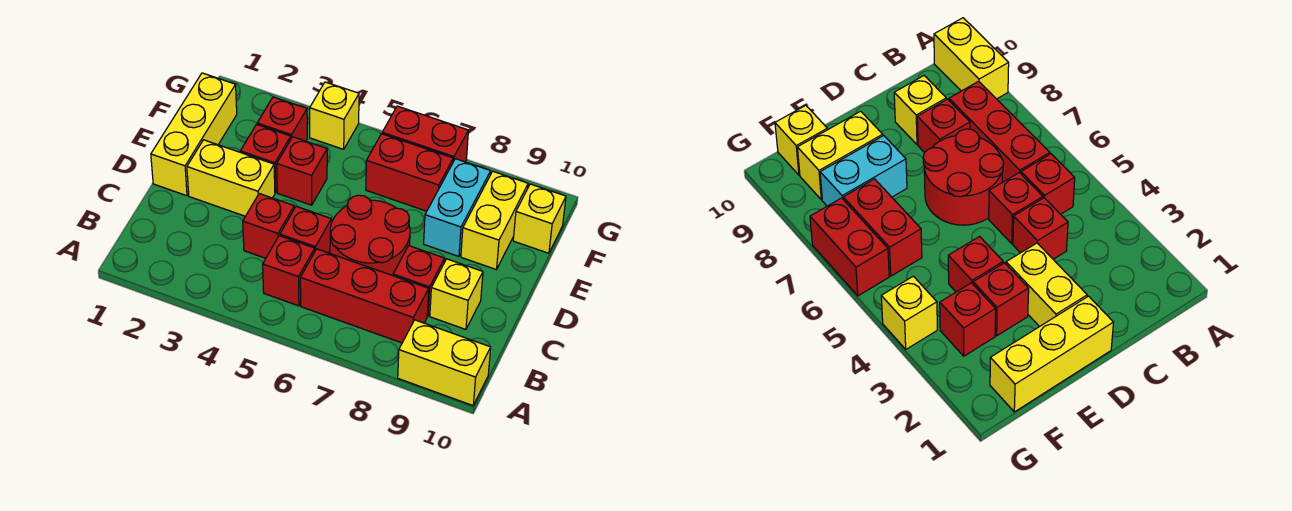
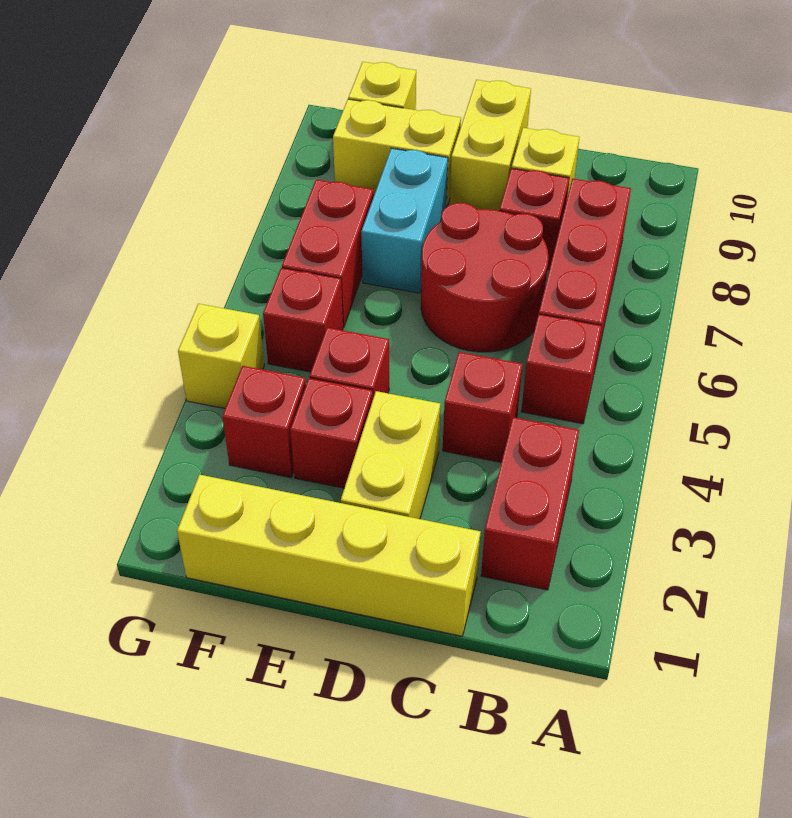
yellow 1x2 brick [398,320,491,406] -> yellow 1x2 brick moved to [450,80,531,211]
red 1x1 brick [280,206,331,253] -> red 1x1 brick moved to [263,268,343,372]
yellow 1x3 brick [151,73,237,196] -> yellow 1x4 brick [177,475,480,636]
cyan 1x2 brick [424,159,491,256] -> cyan 1x2 brick turned to [361,148,448,293]
red 1x2 brick [382,106,468,162] -> red 1x2 brick moved to [481,417,579,590]

